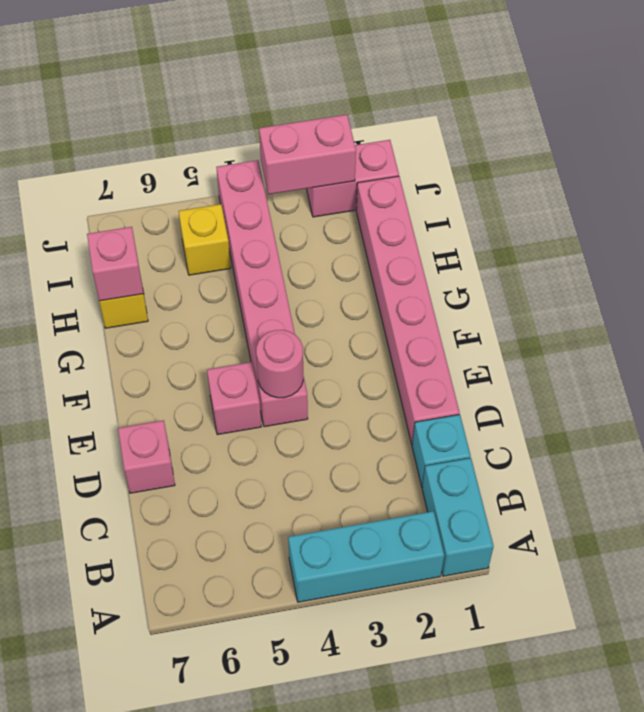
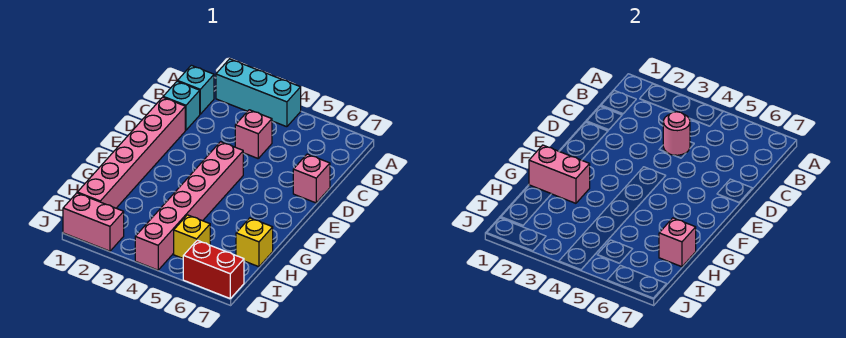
cyan 1x2 brick [422,458,494,576] -> cyan 1x1 brick [178,65,214,114]
pink 1x1 round brick [256,330,303,398] -> pink 1x1 round brick moved to [663,112,690,155]
pink 1x1 brick [207,362,261,435] -> pink 1x1 brick moved to [235,110,272,158]
pink 1x2 brick [259,115,356,195] -> pink 1x2 brick moved to [529,145,590,203]
none -> red 1x2 brick [183,240,244,298]

